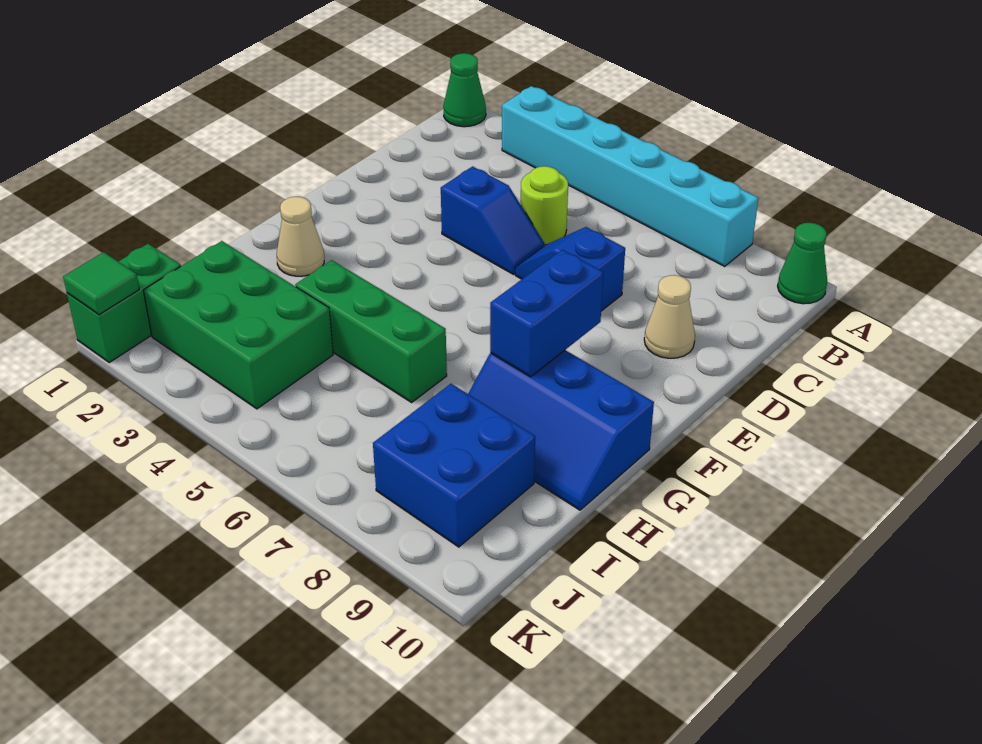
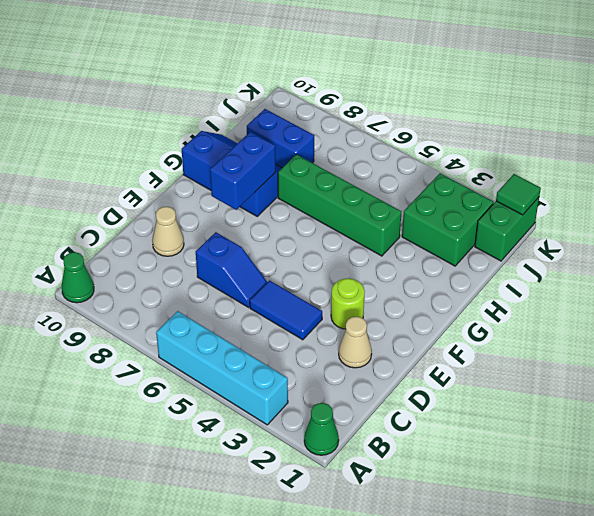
cyan 1x6 brick [502,86,758,266] -> cyan 1x4 brick [156,311,288,425]
lime 1x1 round brick [521,166,568,245] -> lime 1x1 round brick moved to [331,278,365,329]
blue 1x2 slope [441,166,545,274] -> blue 1x2 tile [250,280,322,340]
tan 1x1 cone [277,197,324,276] -> tan 1x1 cone moved to [339,317,372,368]
green 1x3 brick [295,260,447,402] -> green 1x4 brick [278,154,401,256]
green 2x3 brick [143,241,333,409] -> green 2x2 brick [402,173,494,266]
blue 2x2 brick [373,384,535,547] -> blue 1x2 brick [247,109,314,168]

